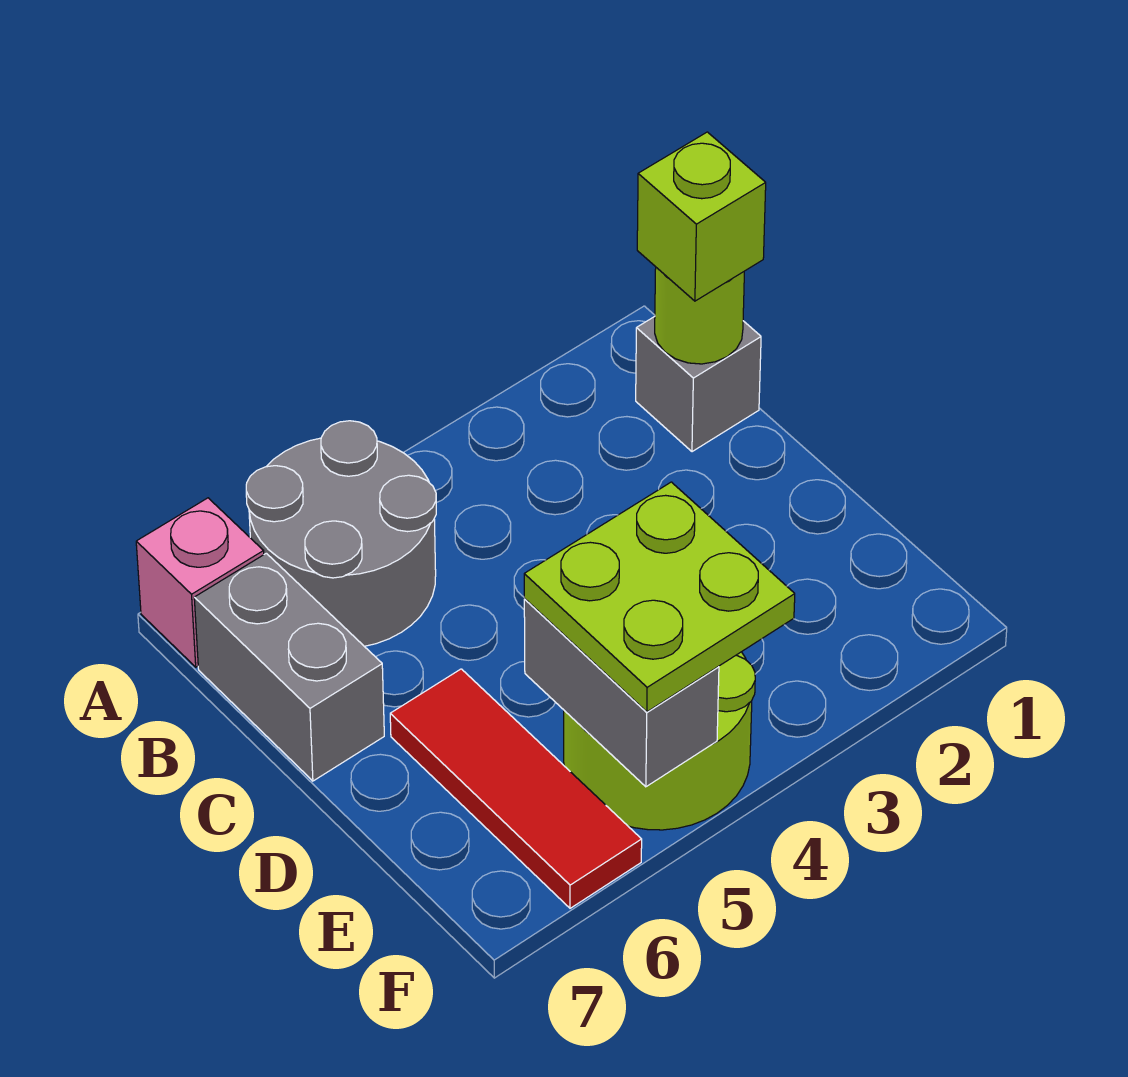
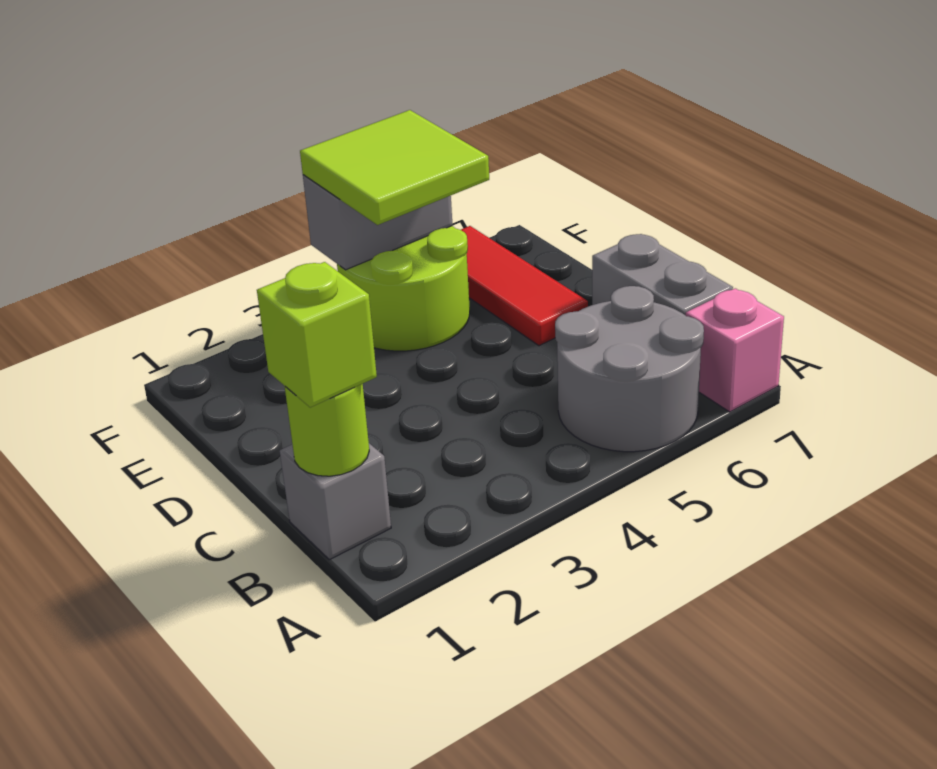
lime 2x2 plate [524,482,795,712] -> lime 2x2 tile [300,110,489,225]
grey 1x2 brick [524,599,719,787] -> grey 1x2 brick turned to [303,175,452,270]

